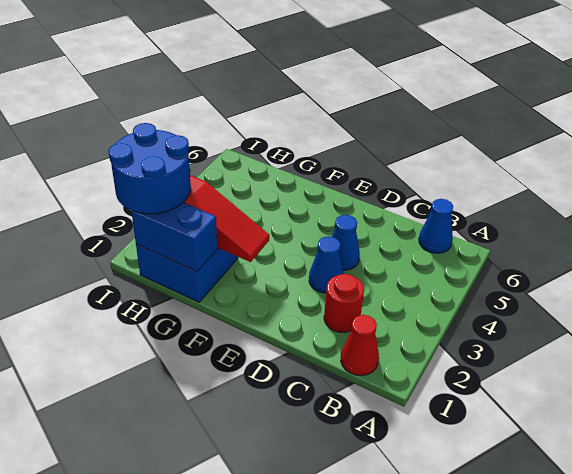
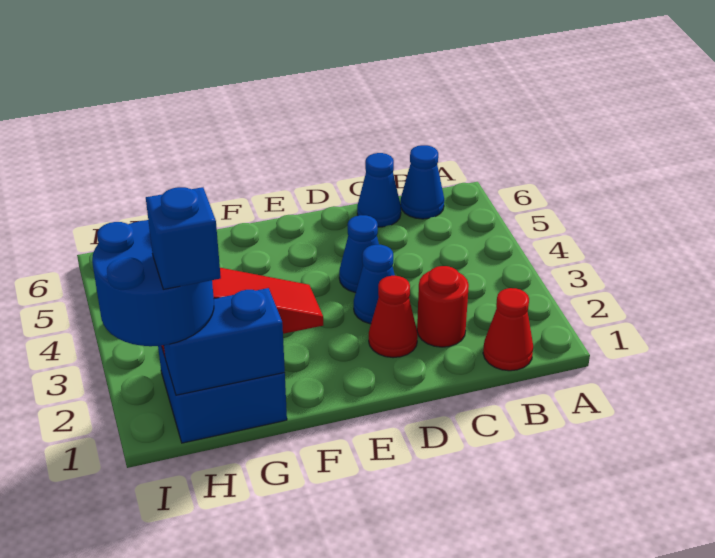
none -> blue 1x1 cone [357,153,401,227]
none -> red 1x1 cone [369,276,418,358]
none -> blue 1x1 brick [146,187,221,289]

